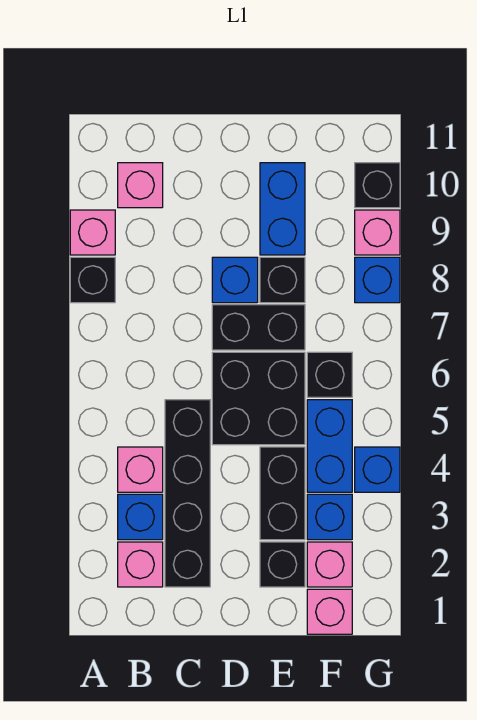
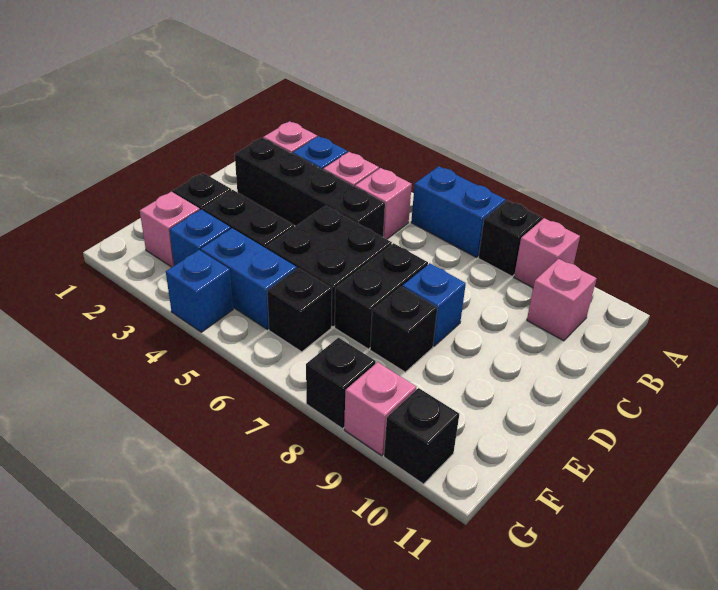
blue 1x2 brick [260,163,305,255] -> blue 1x2 brick moved to [411,166,506,257]
pink 1x1 brick [307,589,352,634] -> pink 1x1 brick moved to [355,168,412,239]
blue 1x1 brick [355,257,400,303] -> black 1x1 brick [306,338,376,429]

